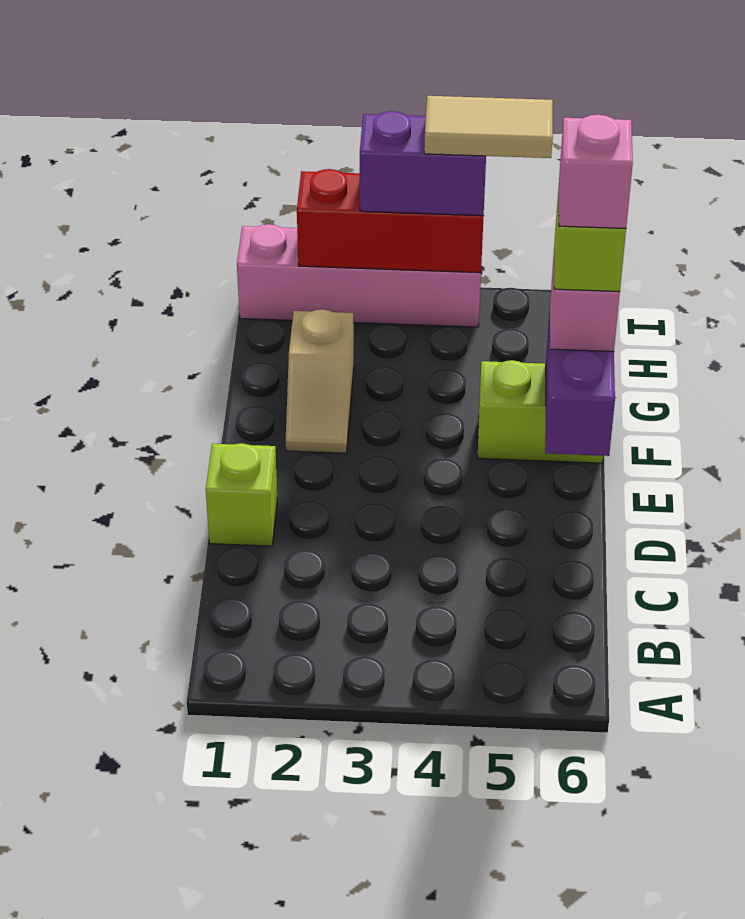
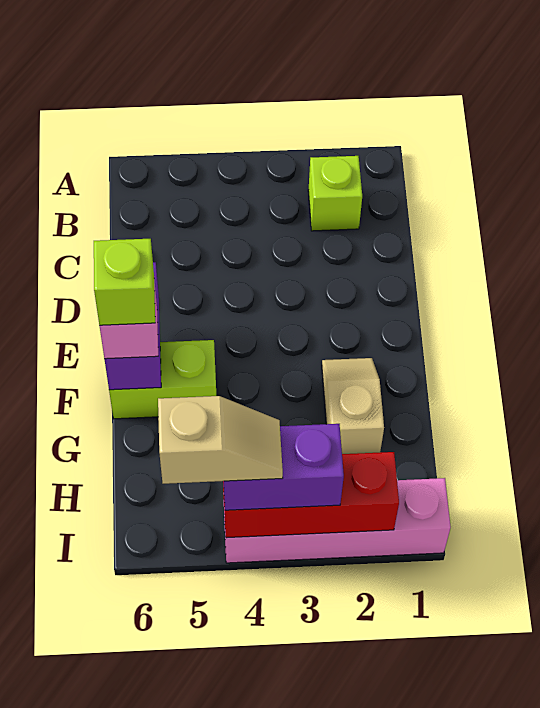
lime 1x1 brick [206,443,277,546] -> lime 1x1 brick moved to [308,156,362,231]
pink 1x1 brick [559,115,633,228] -> none
tan 1x2 tile [424,96,553,158] -> tan 1x2 slope [158,396,283,484]

